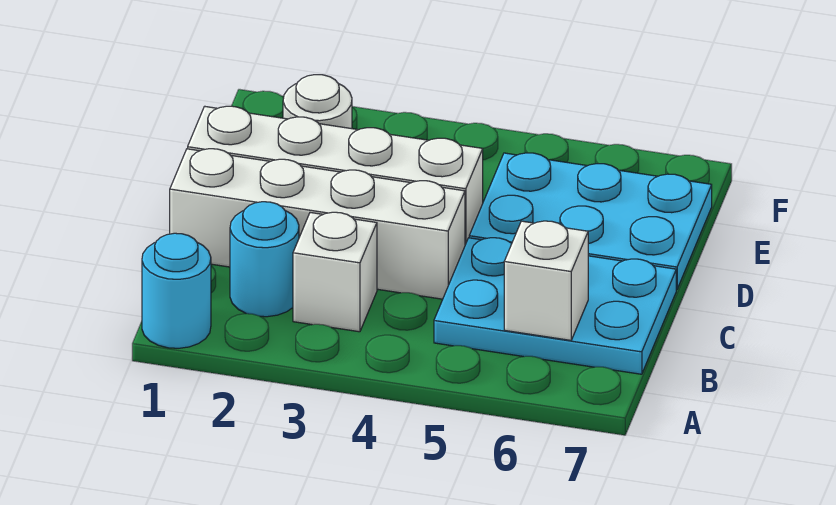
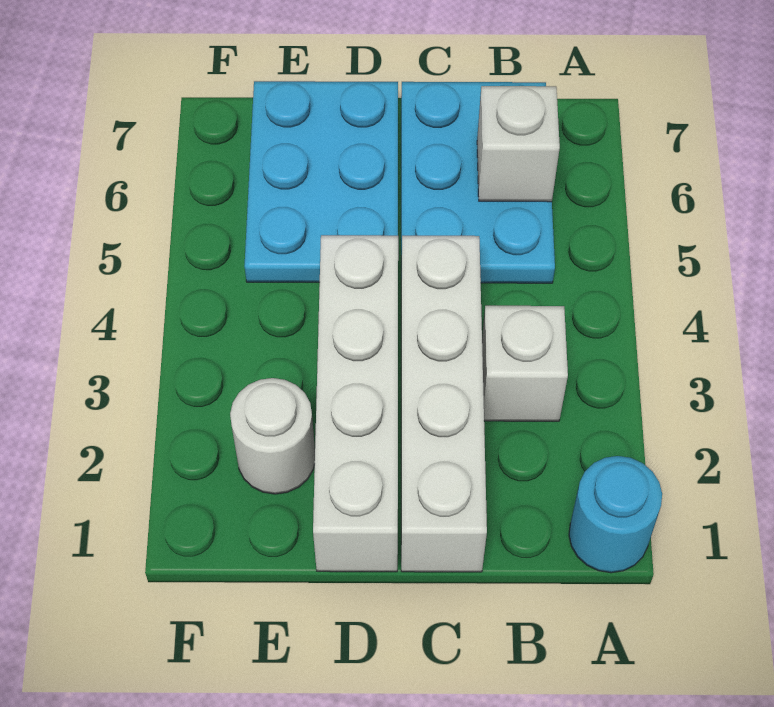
cyan 1x1 round brick [230,202,299,317] -> none

